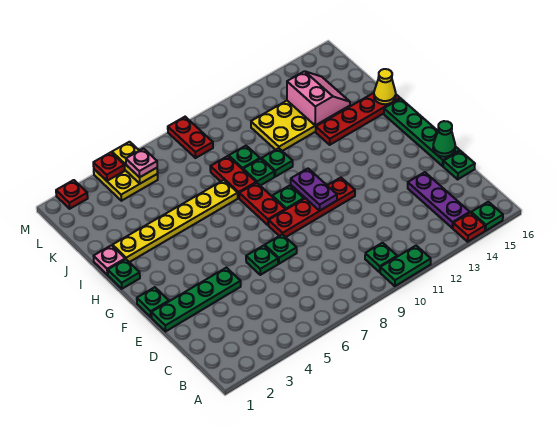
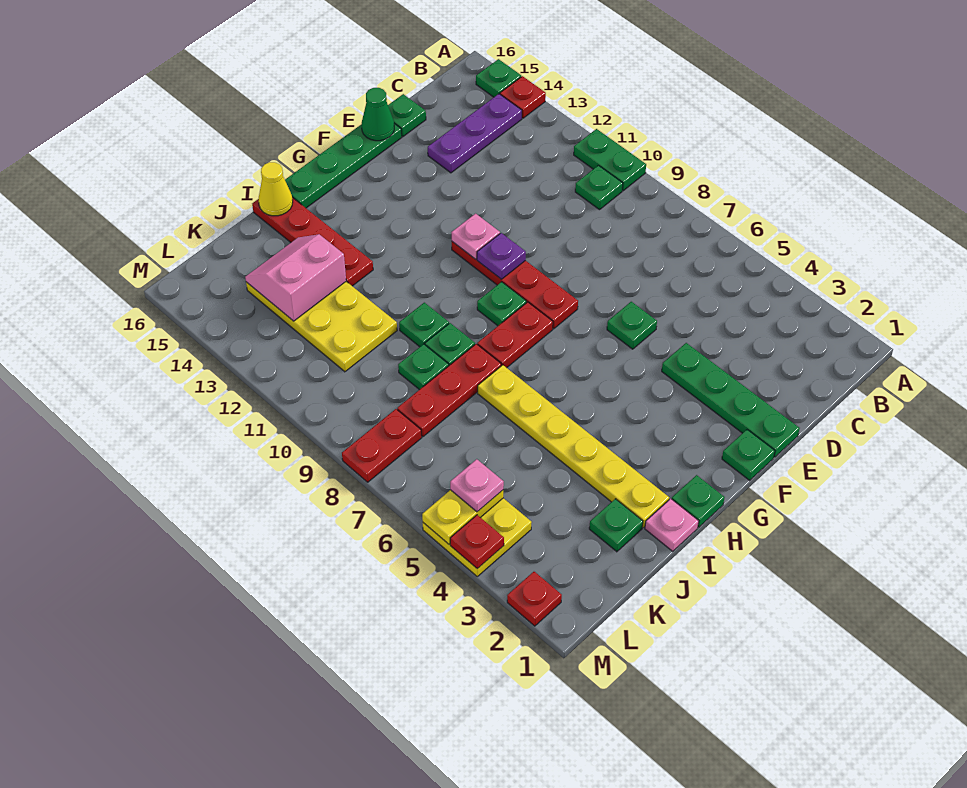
green 1x1 plate [265,234,297,264] -> green 1x1 plate moved to [589,499,643,552]
purple 1x2 plate [291,169,337,211] -> purple 1x1 plate [477,233,526,279]
none -> pink 1x1 plate [451,214,500,259]
red 1x2 plate [210,156,256,198] -> red 1x3 plate [397,344,501,437]

